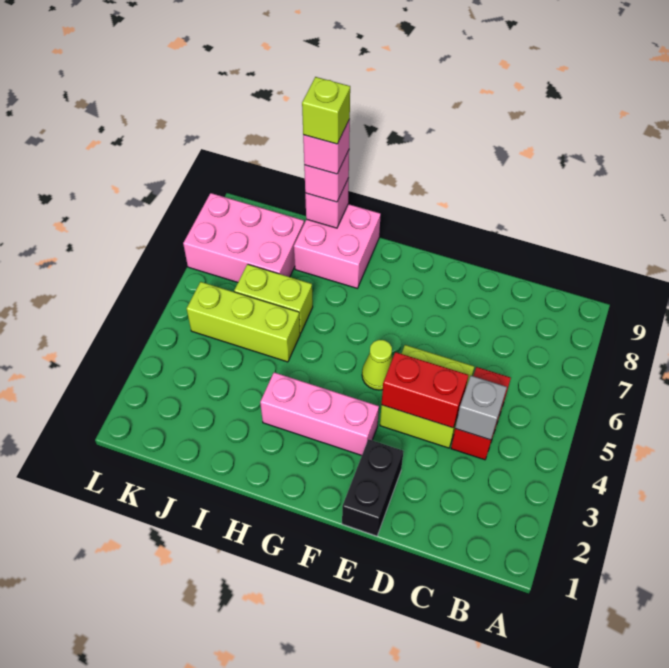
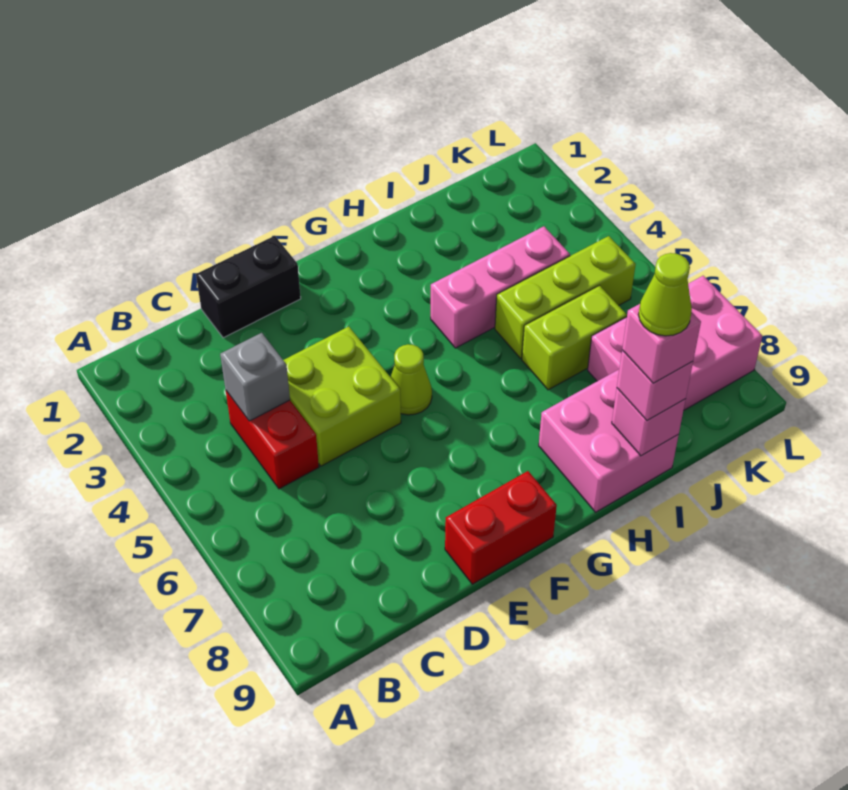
red 1x2 brick [381,352,468,428] -> red 1x2 brick moved to [445,471,557,584]
black 1x2 brick [342,439,404,536] -> black 1x2 brick turned to [196,236,301,338]
pink 1x3 brick [260,372,379,455] -> pink 1x3 brick moved to [431,226,570,348]
lime 1x1 brick [302,77,350,144] -> lime 1x1 cone [638,253,692,336]

